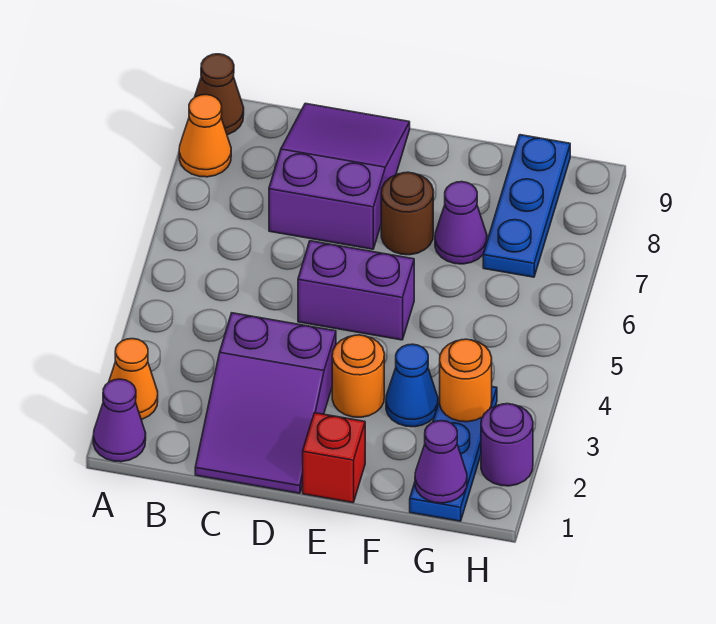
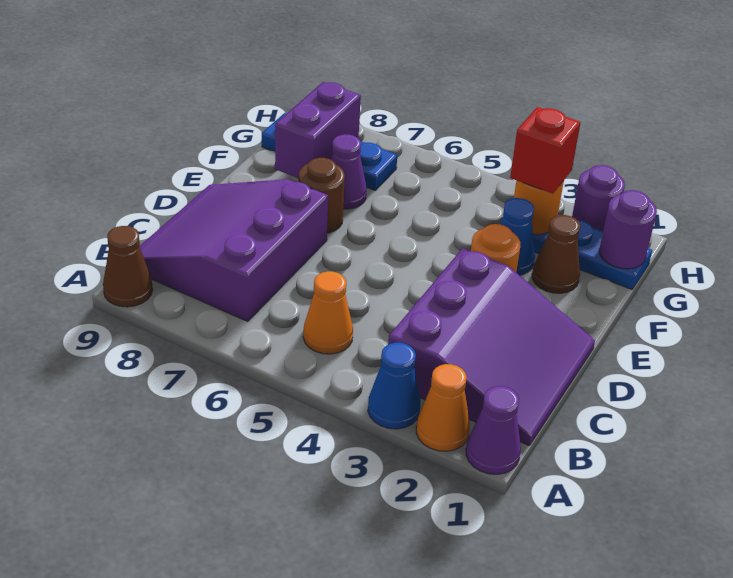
none -> blue 1x1 cone [368,343,420,429]
orange 1x1 cone [179,95,231,177] -> orange 1x1 cone moved to [303,271,353,354]
purple 2x3 slope [195,313,336,493] -> purple 3x3 slope [388,248,595,446]
purple 2x3 slope [269,103,410,249] -> purple 3x3 slope [140,179,328,322]
purple 1x2 brick [298,241,414,340] -> purple 1x2 brick moved to [275,82,361,178]
red 1x1 brick [303,413,365,503] -> red 1x1 brick moved to [510,107,581,194]
none -> brown 1x1 cone [532,215,580,293]
purple 1x1 cone [415,421,467,503] -> purple 1x1 round brick [599,190,657,269]

